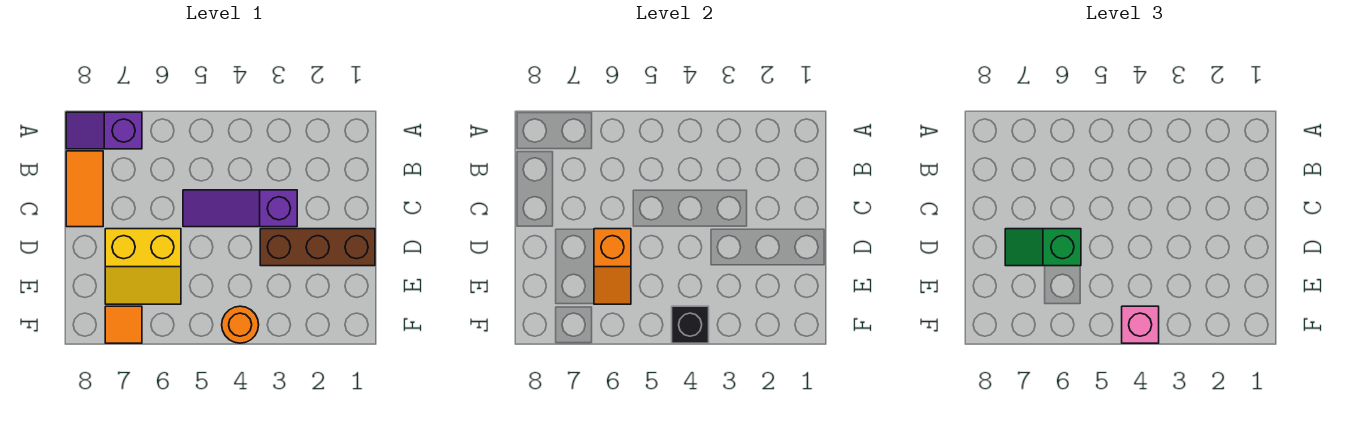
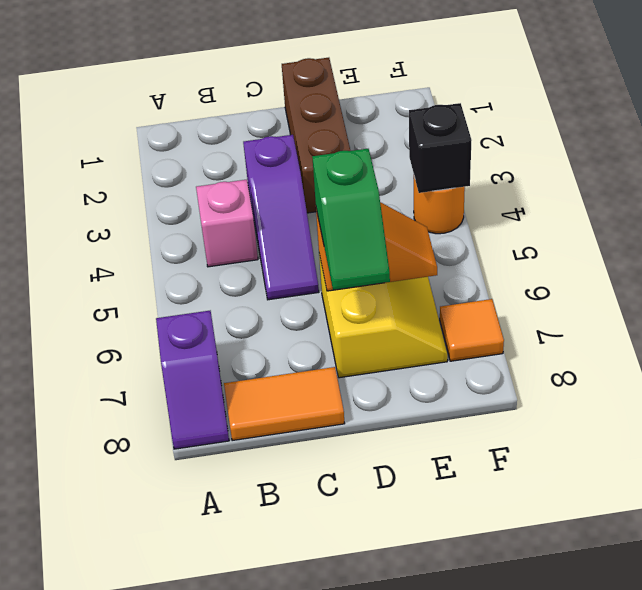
pink 1x1 brick [1122,306,1159,343] -> pink 1x1 brick moved to [196,180,258,267]

